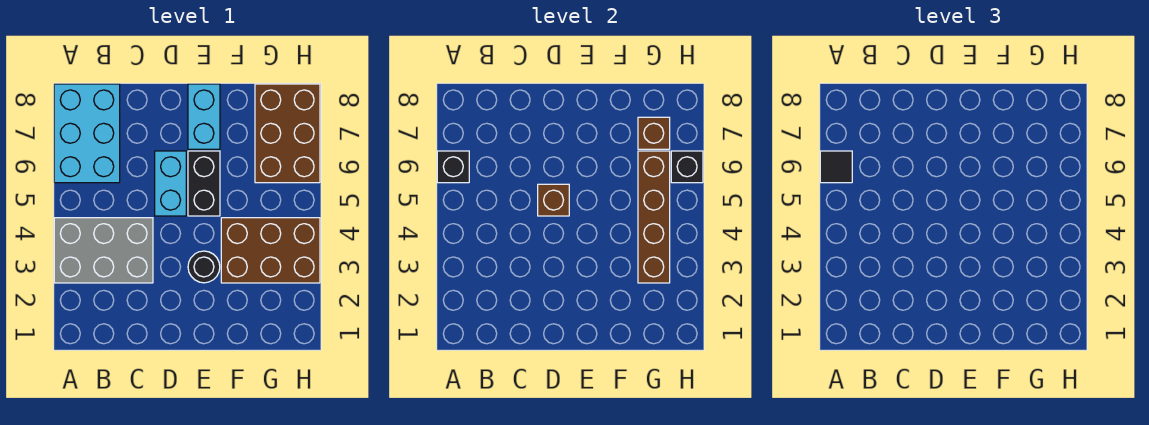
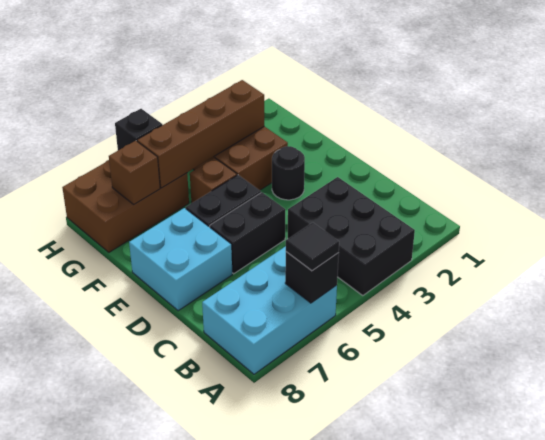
grey 2x3 brick [54,218,153,283] -> black 2x3 brick [288,177,415,296]
cyan 1x2 brick [155,151,186,216] -> black 1x2 brick [210,192,285,274]
brown 1x1 brick [538,184,569,216] -> brown 1x1 brick moved to [190,158,237,203]
cyan 1x2 brick [188,84,220,149] -> cyan 2x2 brick [129,208,232,311]

